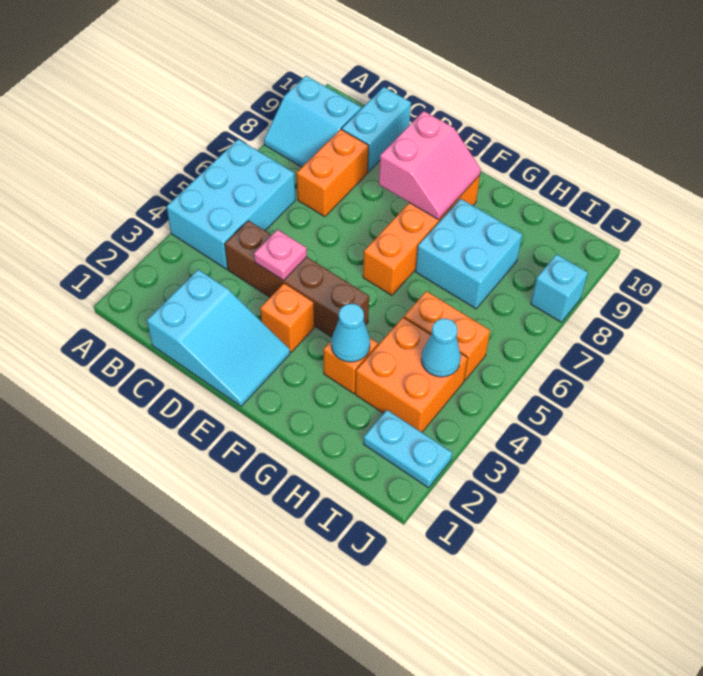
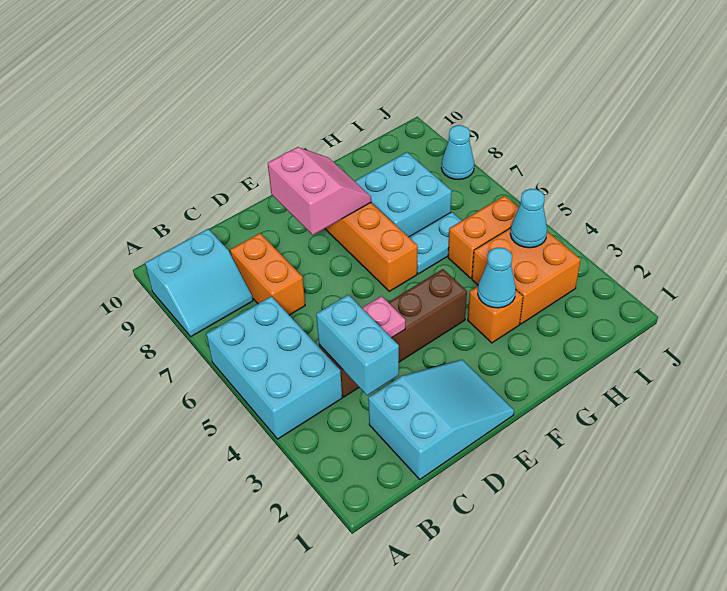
cyan 1x2 brick [342,87,411,172] -> cyan 1x2 brick moved to [316,295,399,395]
orange 1x1 brick [260,283,314,352] -> none
cyan 1x2 plate [363,410,452,488] -> cyan 1x2 plate moved to [409,212,462,274]
cyan 1x1 brick [531,254,588,322] -> cyan 1x1 cone [441,125,474,180]

